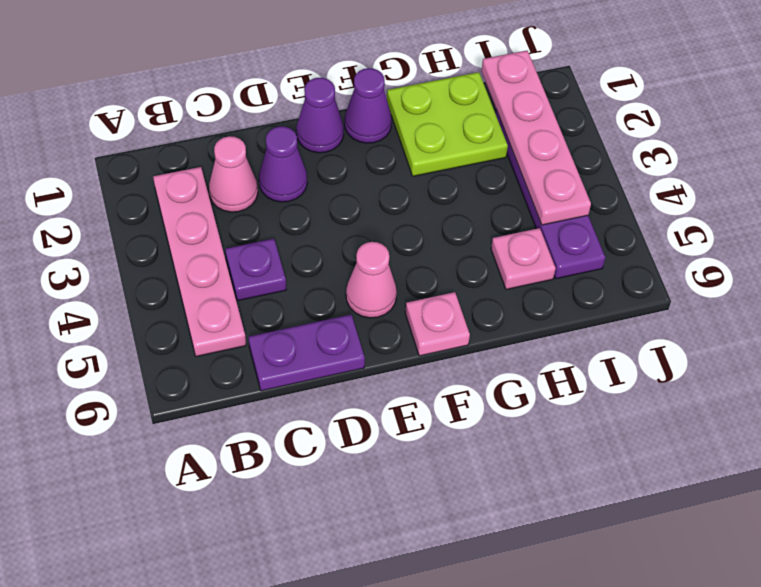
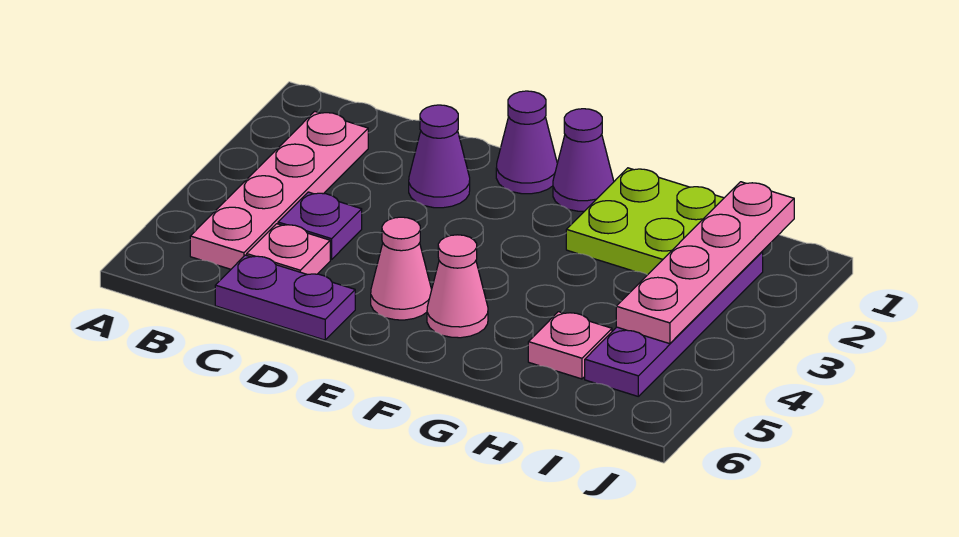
pink 1x1 cone [209,136,258,212] -> pink 1x1 cone moved to [427,235,488,338]
pink 1x1 plate [405,292,470,356] -> pink 1x1 plate moved to [247,224,330,275]

